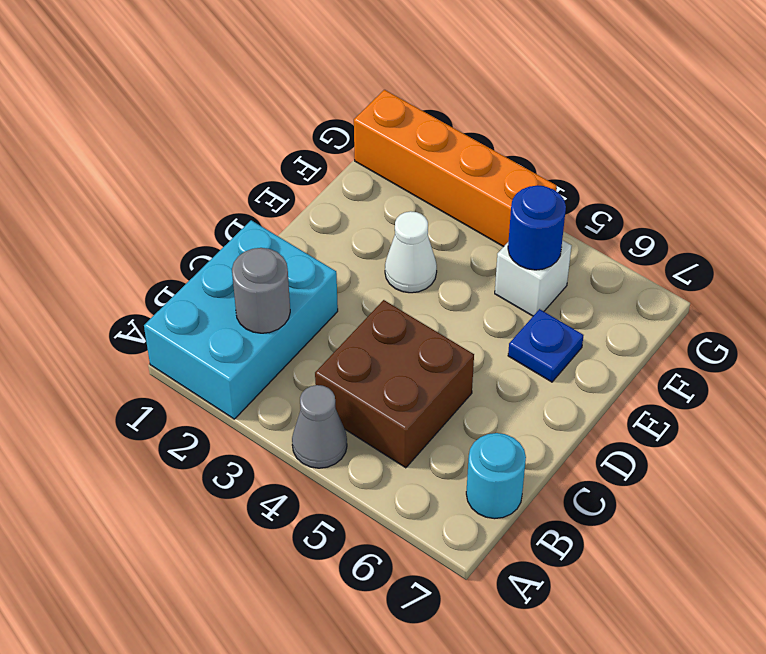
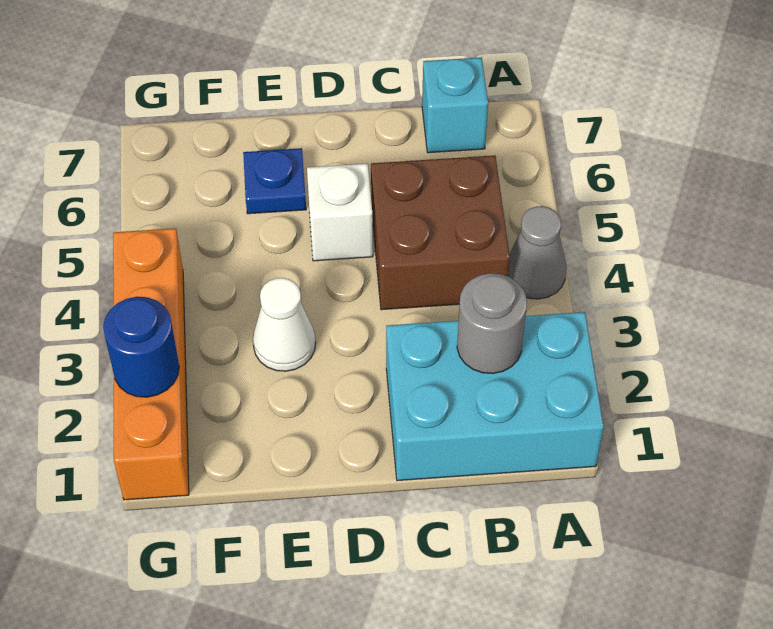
cyan 1x1 round brick [466,433,526,519] -> cyan 1x1 brick [422,57,488,153]
white 1x1 brick [495,240,571,316] -> white 1x1 brick moved to [307,164,373,261]
blue 1x1 round brick [508,185,566,270] -> blue 1x1 round brick moved to [103,297,179,397]

